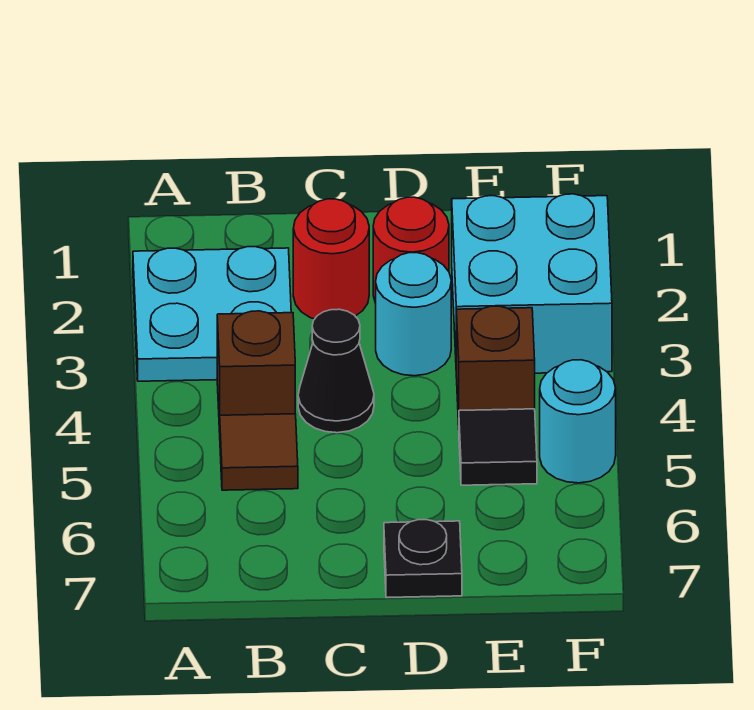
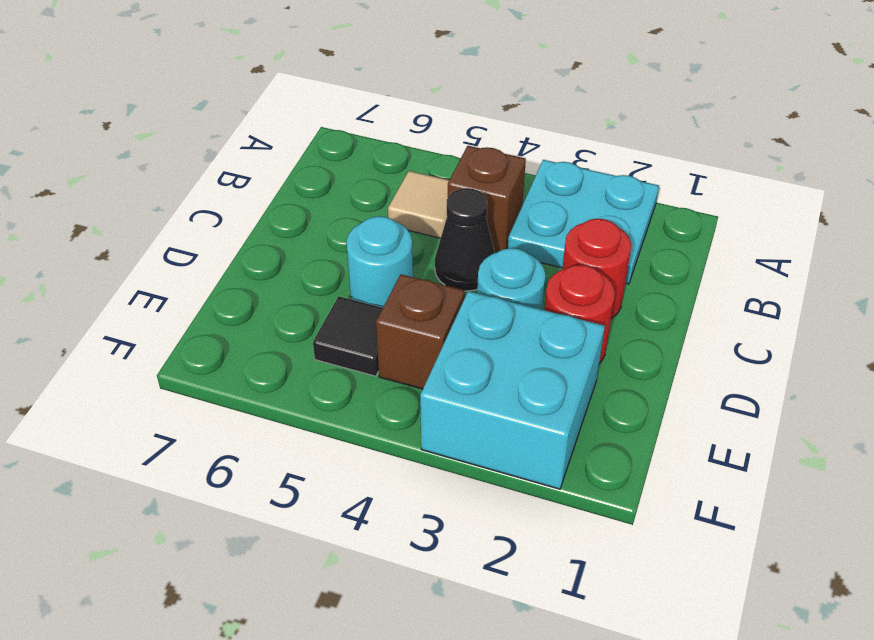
brown 1x1 tile [220,414,298,490] -> tan 1x1 tile [388,171,449,238]
black 1x1 plate [384,520,462,598] -> none
cyan 1x1 round brick [540,360,616,483] -> cyan 1x1 round brick moved to [347,216,413,308]

